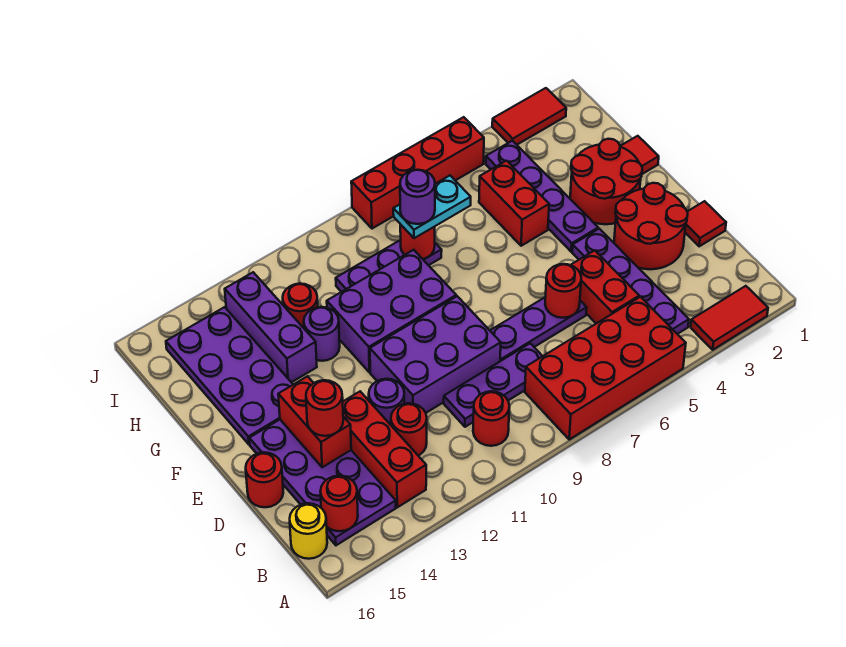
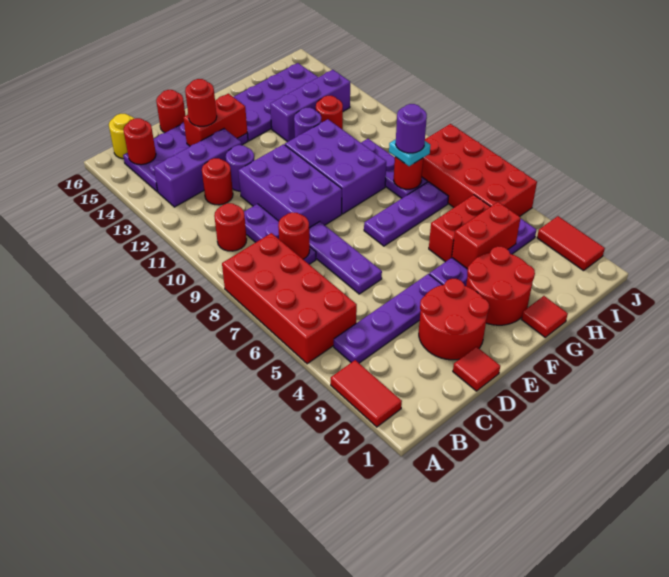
red 1x3 brick [343,392,426,507] -> purple 1x3 brick [154,129,242,207]
red 1x2 brick [571,250,639,323] -> red 1x2 brick moved to [452,202,521,269]
red 1x1 round brick [545,264,581,318] -> red 1x1 round brick moved to [278,212,310,259]
none -> purple 1x3 plate [364,182,449,246]
cyan 1x2 plate [393,176,471,238] -> cyan 1x1 plate [389,139,430,166]
red 1x4 brick [351,117,484,229] -> red 2x4 brick [422,124,537,217]

